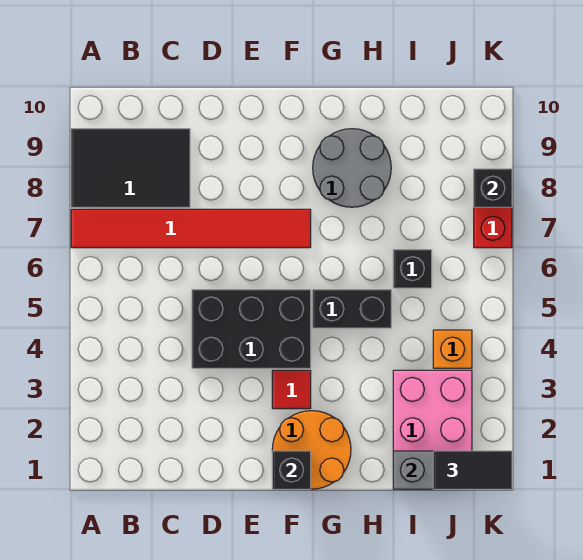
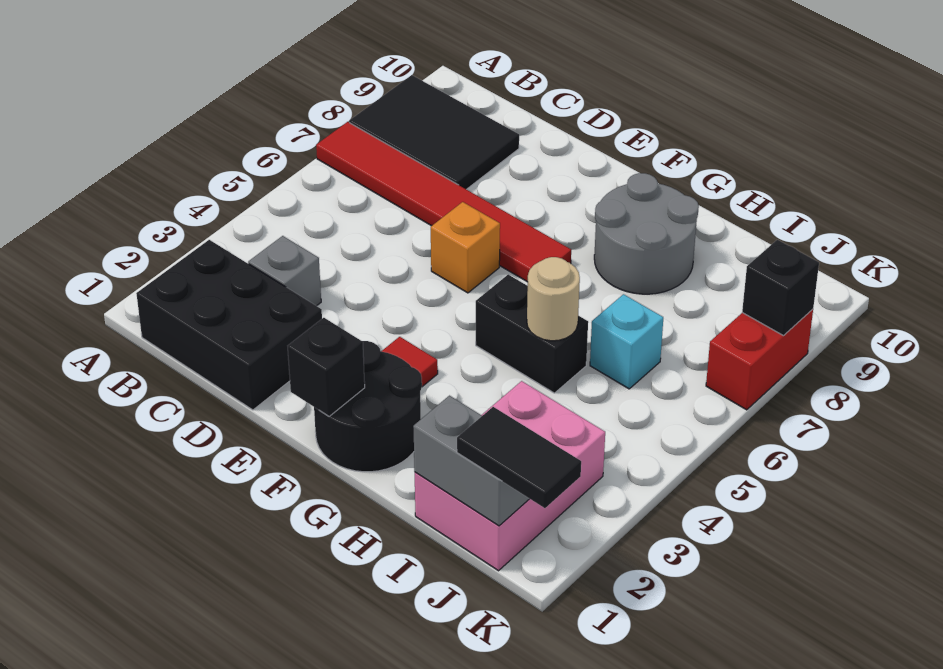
none -> grey 1x1 brick [248,236,321,306]
black 2x3 brick [192,290,311,368] -> black 2x3 brick moved to [136,240,322,410]
orange 2x2 round brick [272,411,351,489] -> black 2x2 round brick [314,341,422,472]
none -> tan 1x1 round brick [527,257,580,341]
black 1x1 brick [393,250,432,288] -> cyan 1x1 brick [590,294,663,389]
orange 1x1 brick [433,330,472,368] -> orange 1x1 brick moved to [431,202,500,293]

